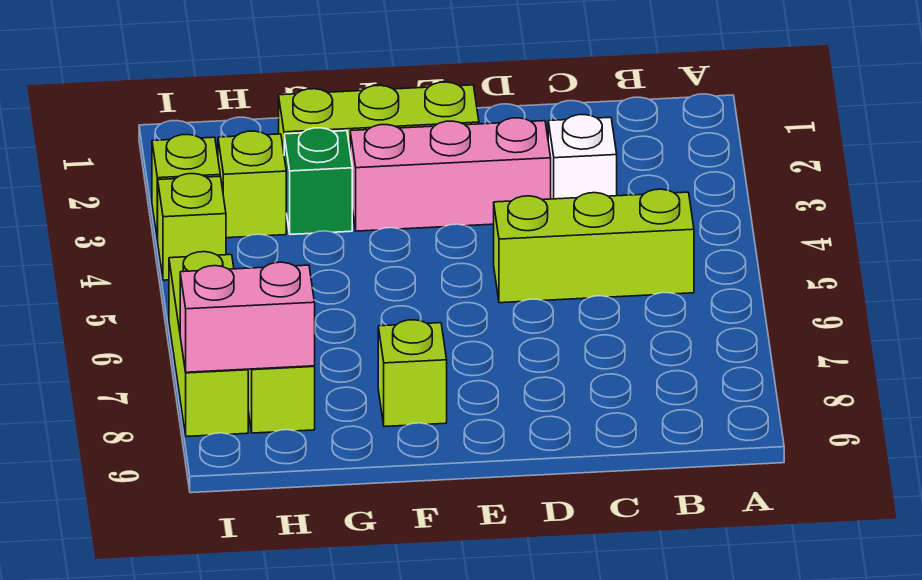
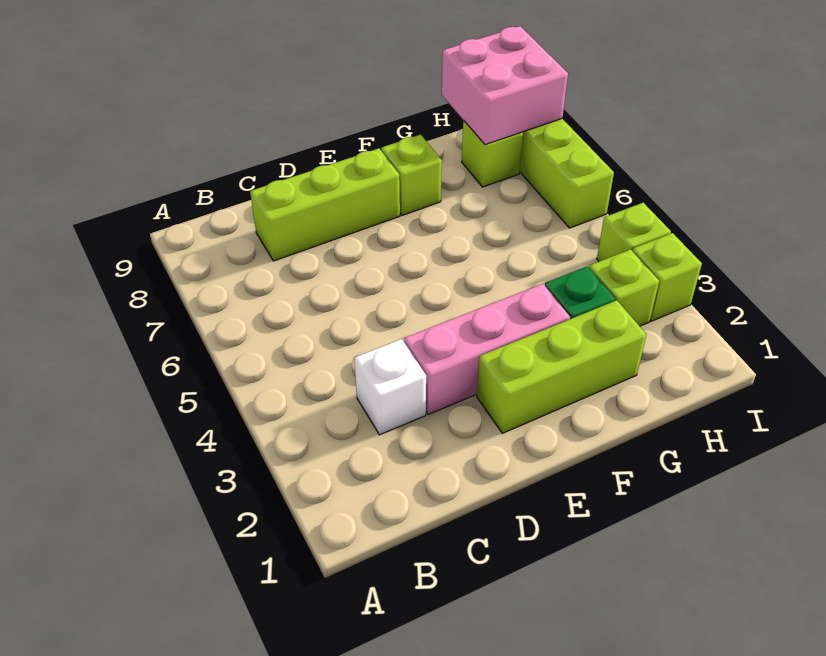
lime 1x3 brick [494,189,694,303] -> lime 1x3 brick moved to [250,148,400,261]
pink 1x2 brick [180,262,315,372] -> pink 2x2 brick [442,26,568,145]

